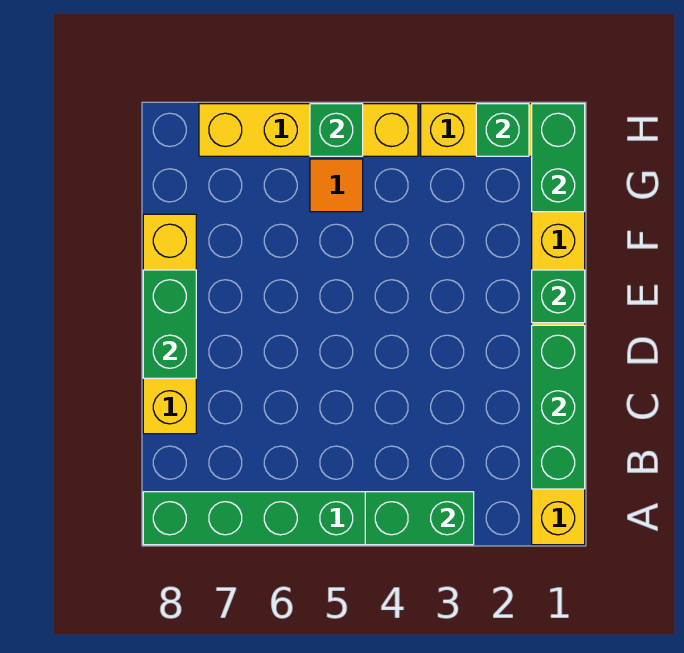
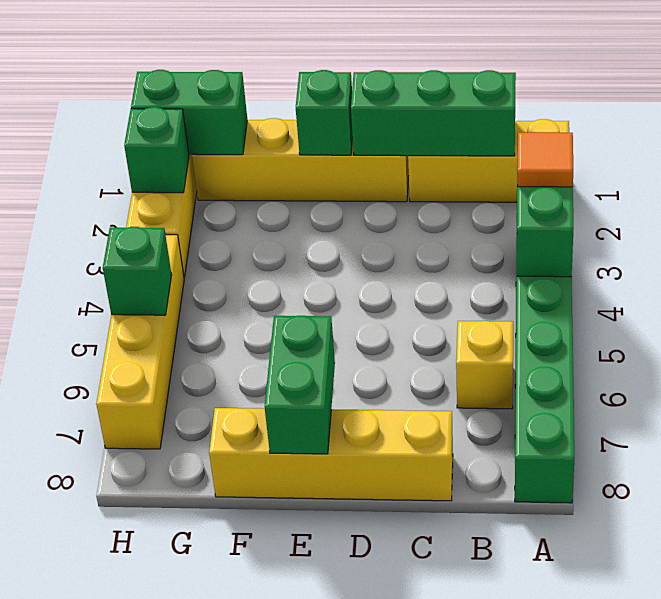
none -> yellow 1x1 brick [456,321,513,409]
green 1x2 brick [143,270,196,378] -> green 1x2 brick turned to [265,316,335,454]
orange 1x1 tile [310,159,363,212] -> orange 1x1 tile moved to [517,132,573,187]

